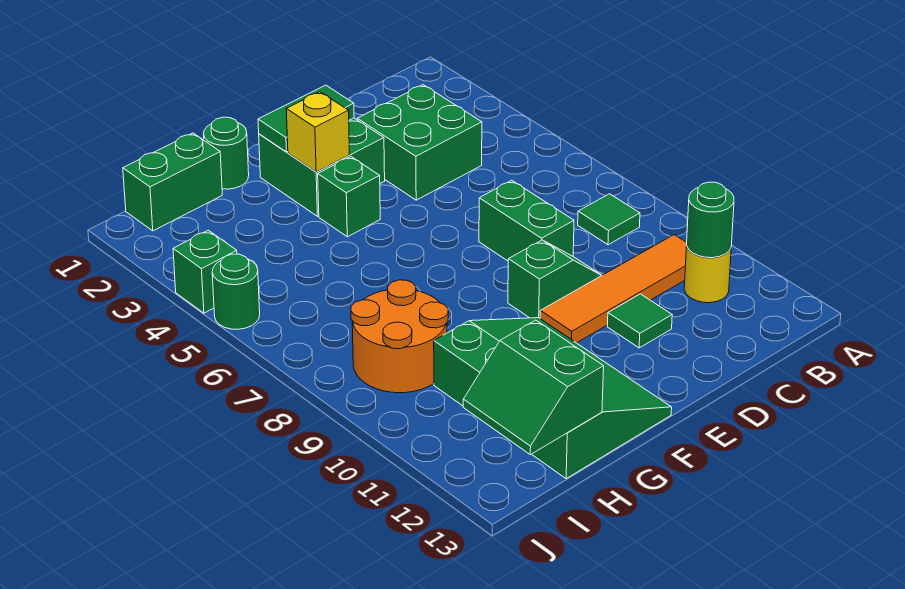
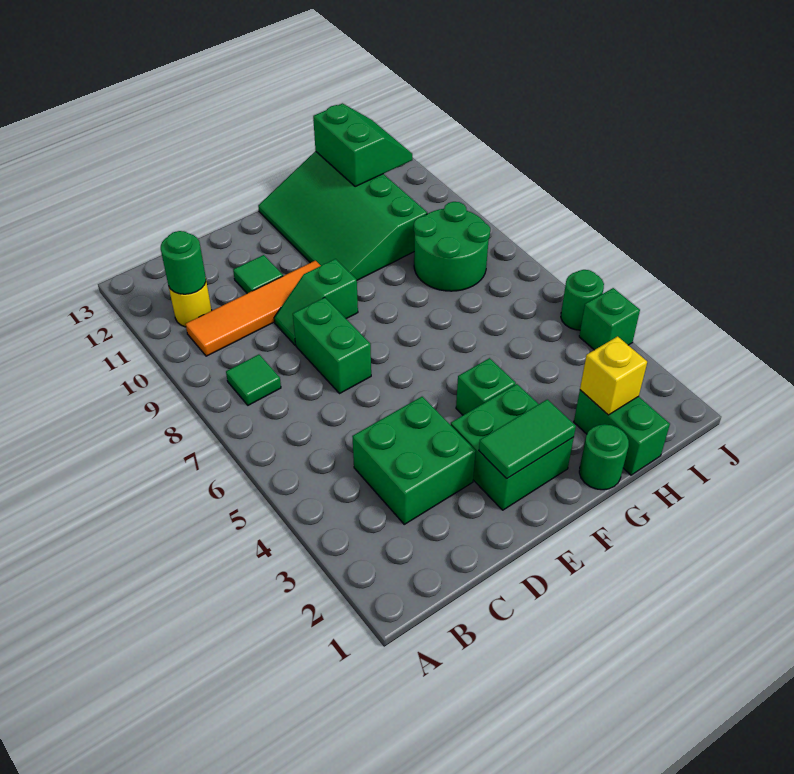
yellow 1x1 brick [286,92,349,172] -> yellow 1x1 brick moved to [580,336,647,415]
green 1x2 brick [123,133,222,231] -> green 1x2 brick turned to [574,390,670,475]
orange 2x2 round brick [351,280,448,393] -> green 2x2 round brick [414,202,490,291]

